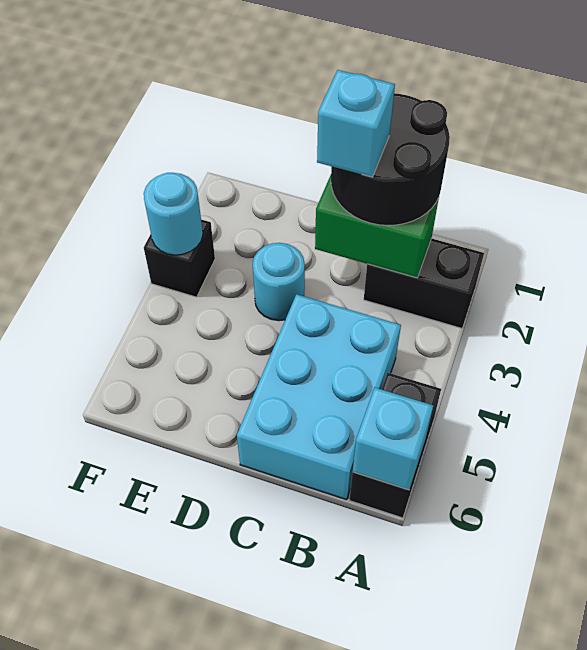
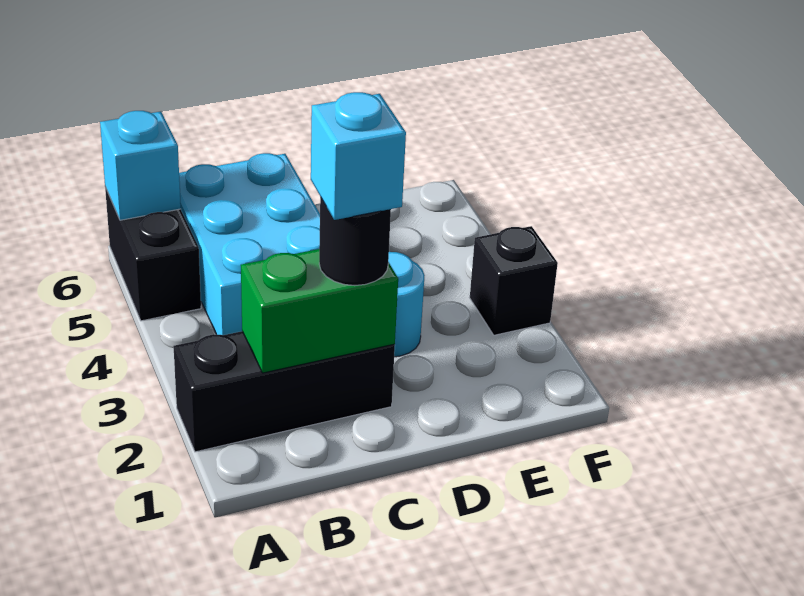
black 1x2 brick [364,239,484,328] -> black 1x3 brick [174,331,395,452]
black 2x2 round brick [331,93,450,226] -> black 1x1 round brick [319,197,391,286]
cyan 1x1 round brick [144,173,203,255] -> none

